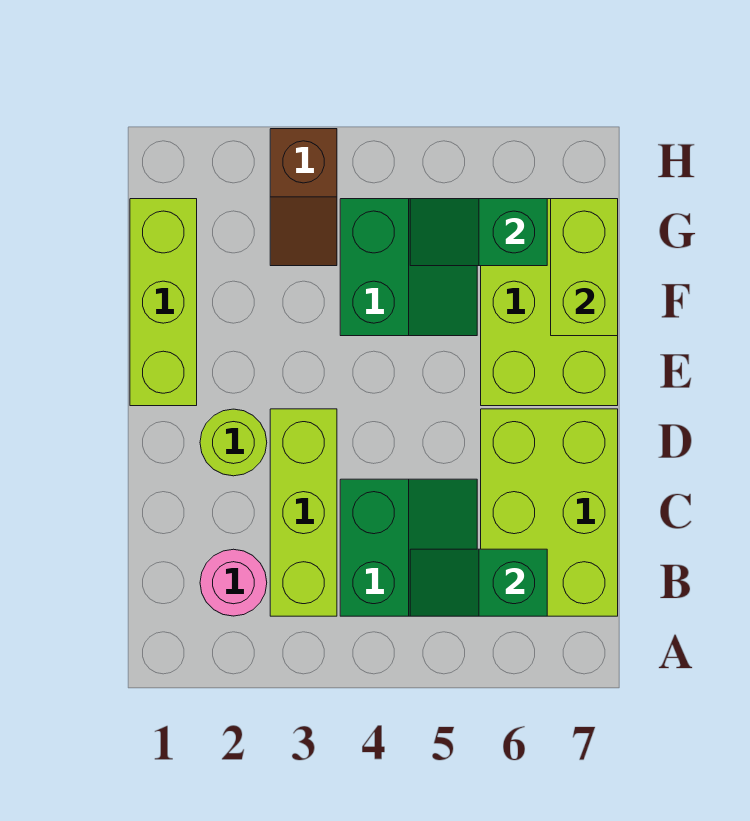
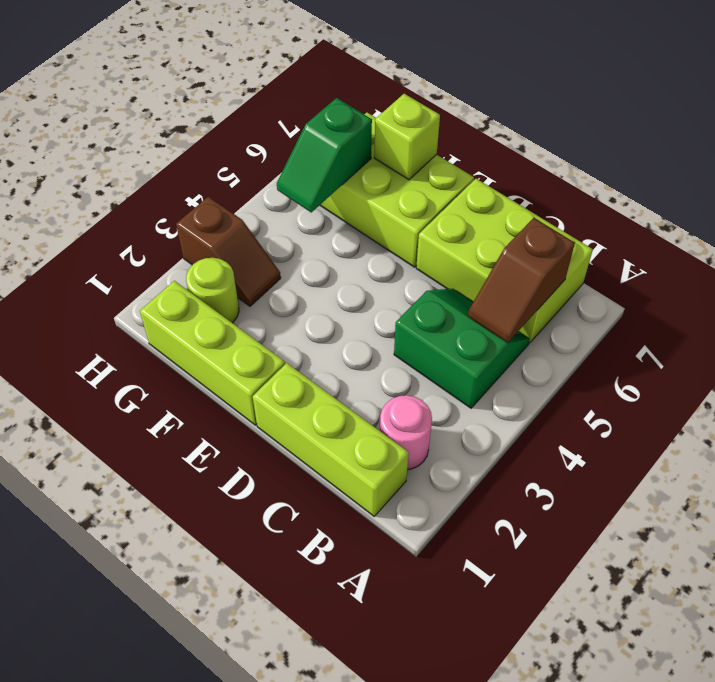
lime 1x3 brick [270,409,337,616] -> lime 1x3 brick moved to [253,363,409,516]
green 1x2 slope [410,549,547,616] -> brown 1x2 slope [468,218,575,343]
lime 1x1 round brick [200,409,267,476] -> lime 1x1 round brick moved to [186,258,239,323]
green 2x2 slope [340,199,477,336] -> none
lime 1x2 brick [551,199,618,336] -> lime 1x1 brick [374,94,440,180]

